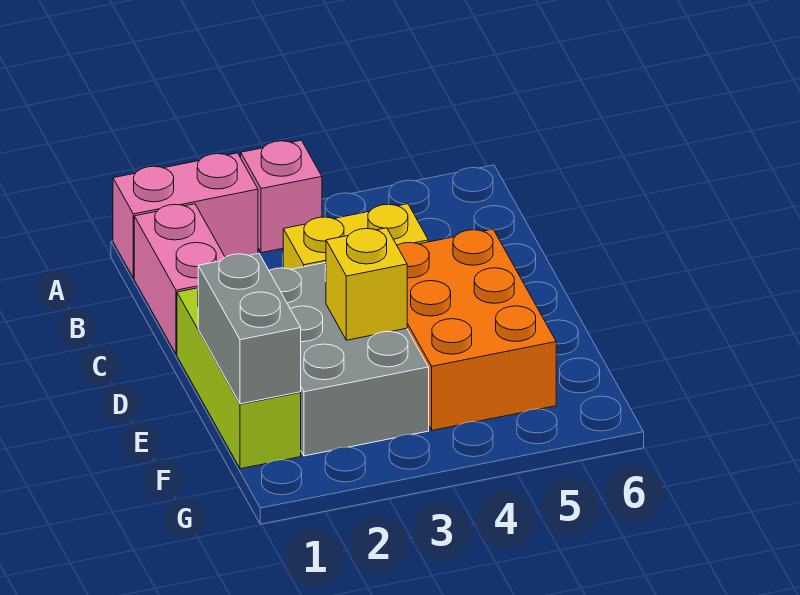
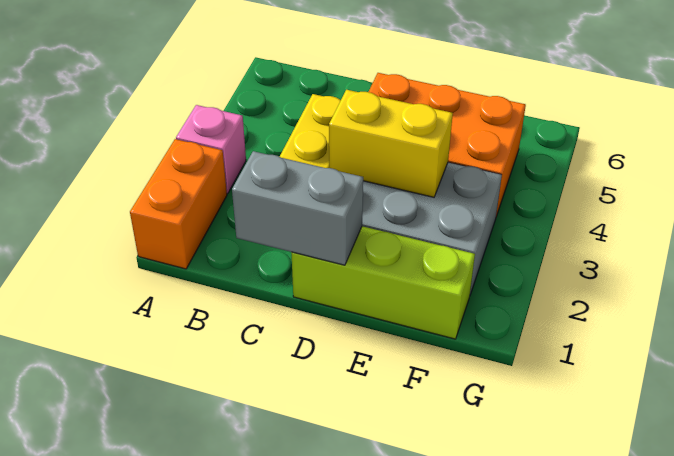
pink 1x2 brick [113,153,258,278] -> orange 1x2 brick [130,139,227,269]
pink 1x2 brick [134,204,225,354] -> none
grey 1x2 brick [198,253,301,404] -> grey 1x2 brick moved to [232,151,363,265]
yellow 1x1 brick [326,228,407,340] -> yellow 1x2 brick [329,90,453,197]

